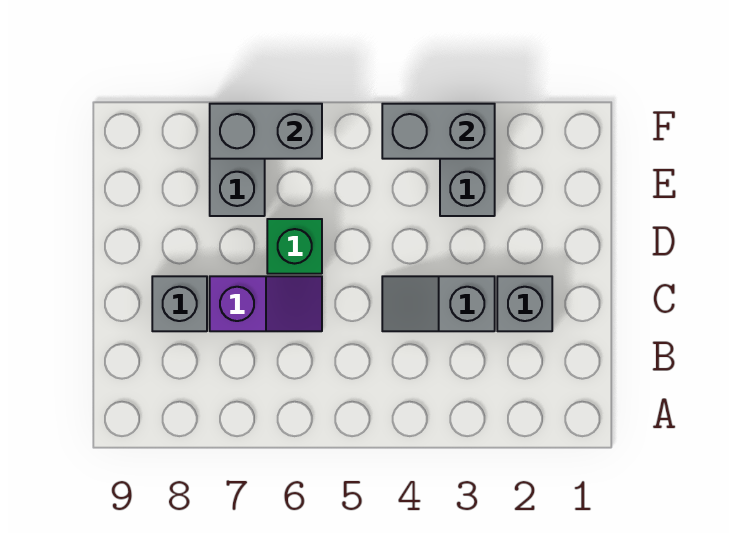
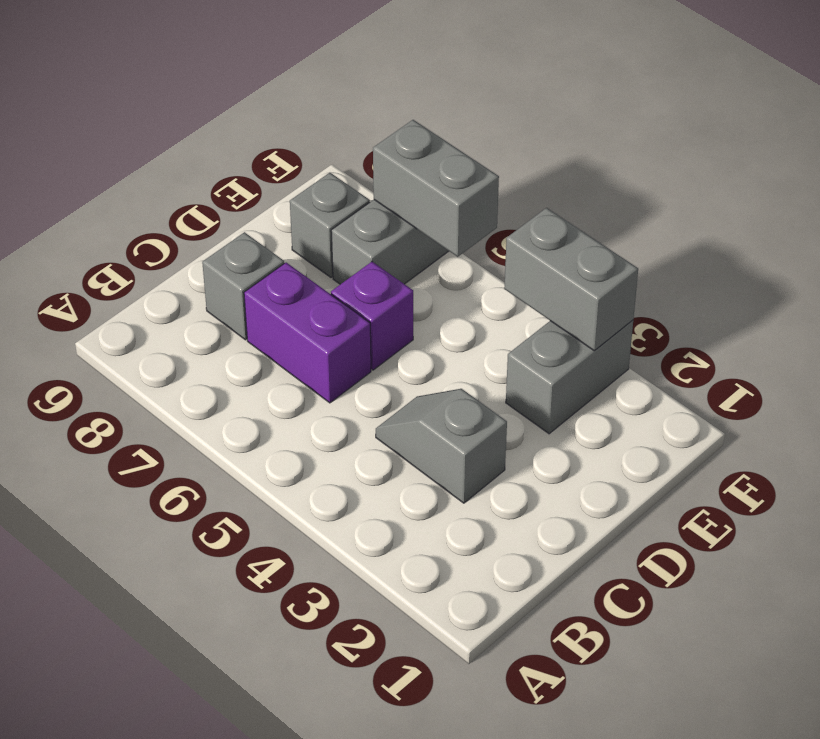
grey 1x1 brick [497,276,552,331] -> grey 1x1 brick moved to [290,173,370,278]
purple 1x2 slope [210,276,322,331] -> purple 1x2 brick [244,263,371,403]
green 1x1 brick [267,219,322,274] -> purple 1x1 brick [331,262,413,370]

